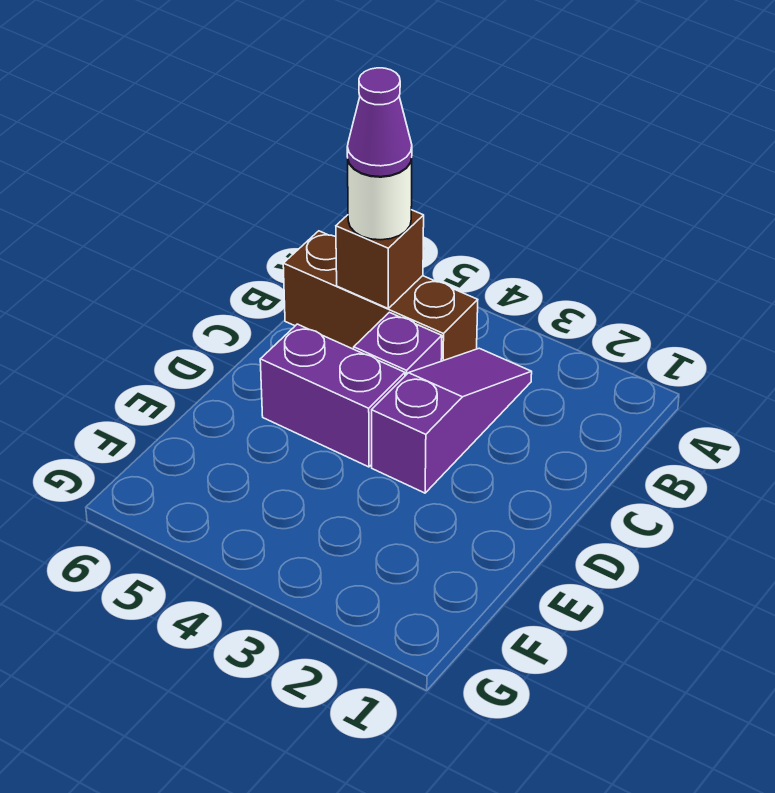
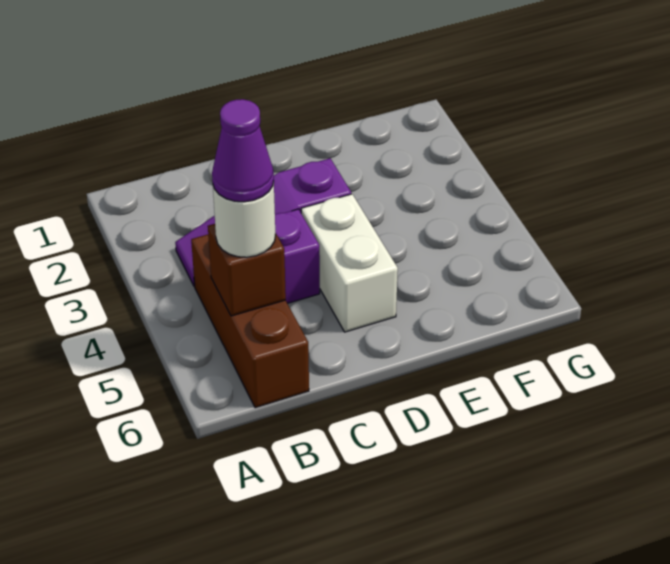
purple 1x2 brick [260,324,405,467] -> white 1x2 brick [301,194,398,332]

